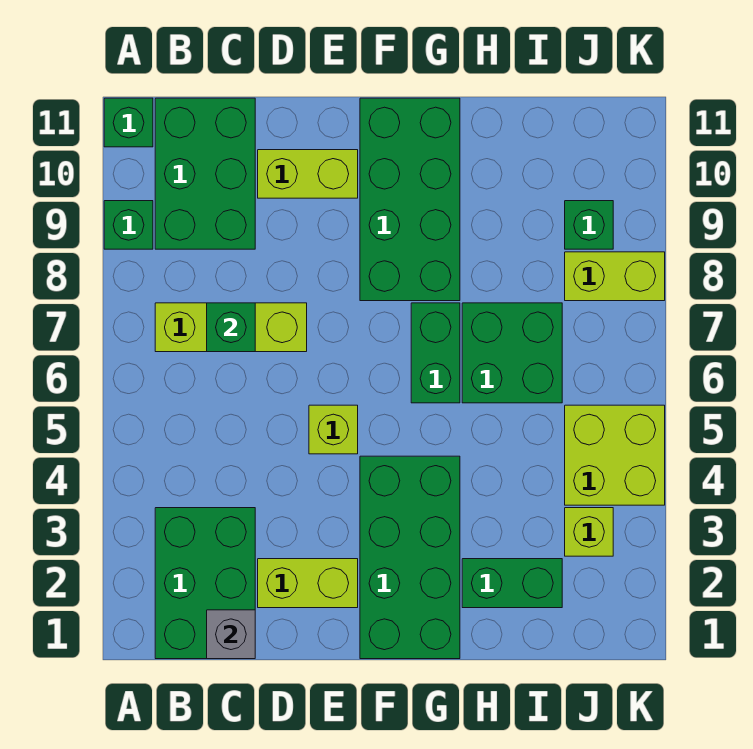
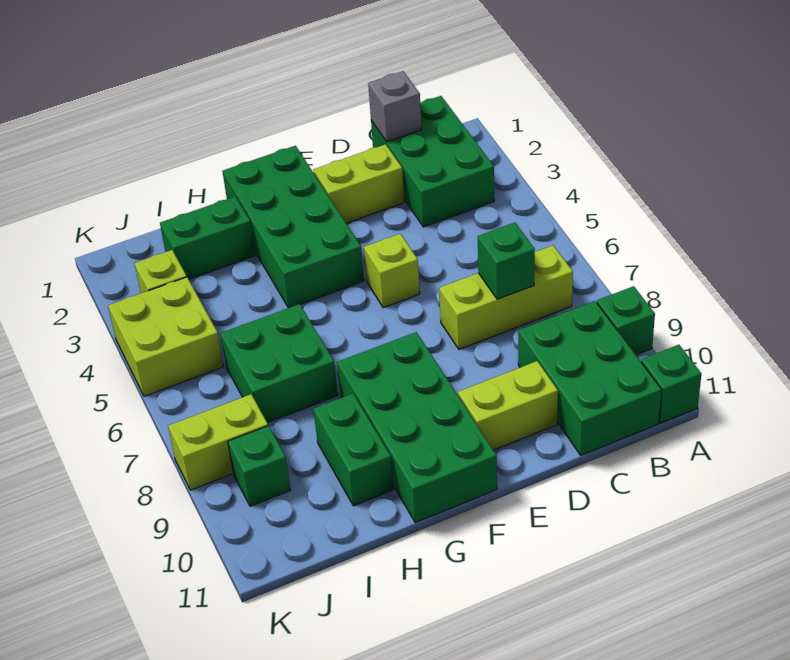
green 1x2 brick [411,303,460,403] -> green 1x2 brick moved to [313,394,393,506]

